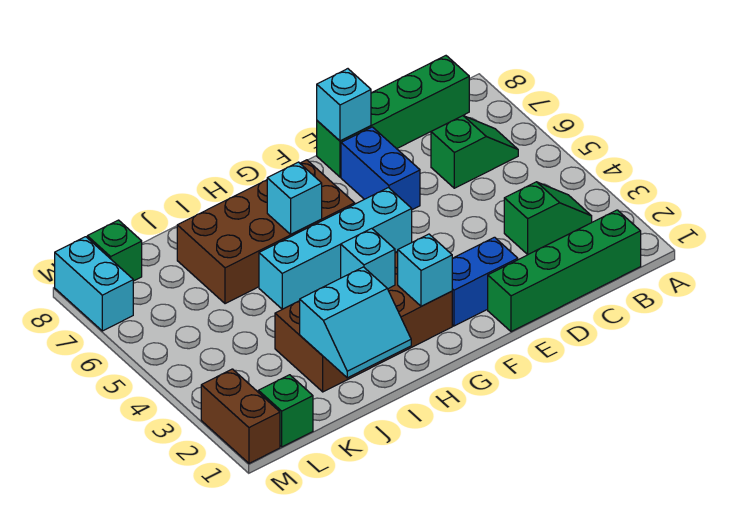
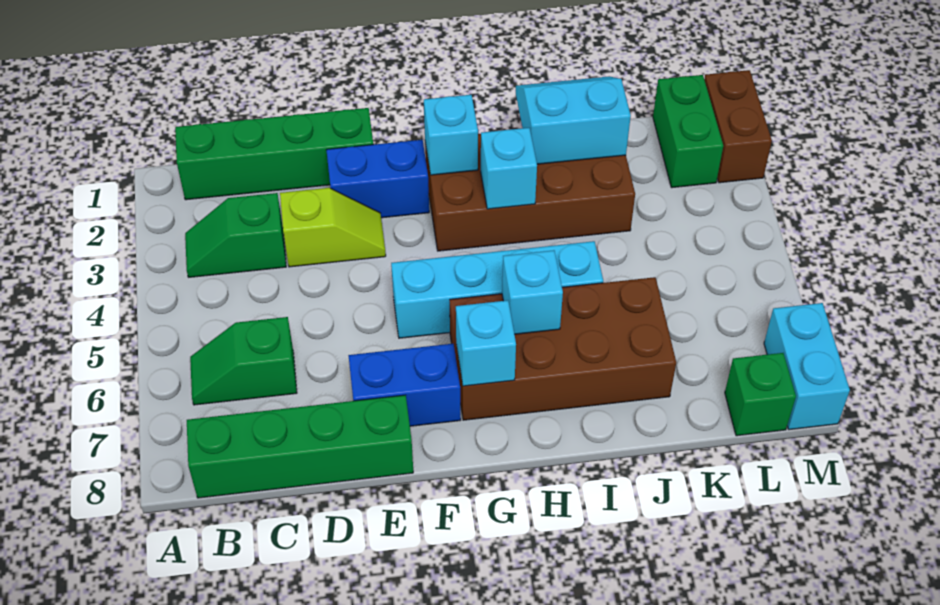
none -> lime 1x2 slope [280,188,386,267]
blue 1x2 brick [341,127,420,210] -> blue 1x2 brick turned to [348,344,461,426]
cyan 1x1 brick [317,69,371,141] -> cyan 1x1 brick moved to [456,300,516,386]
green 1x1 brick [258,375,313,447] -> green 1x2 brick [653,75,723,188]

